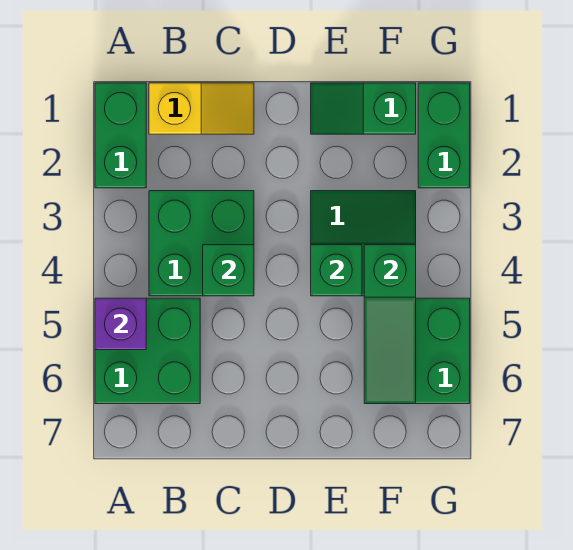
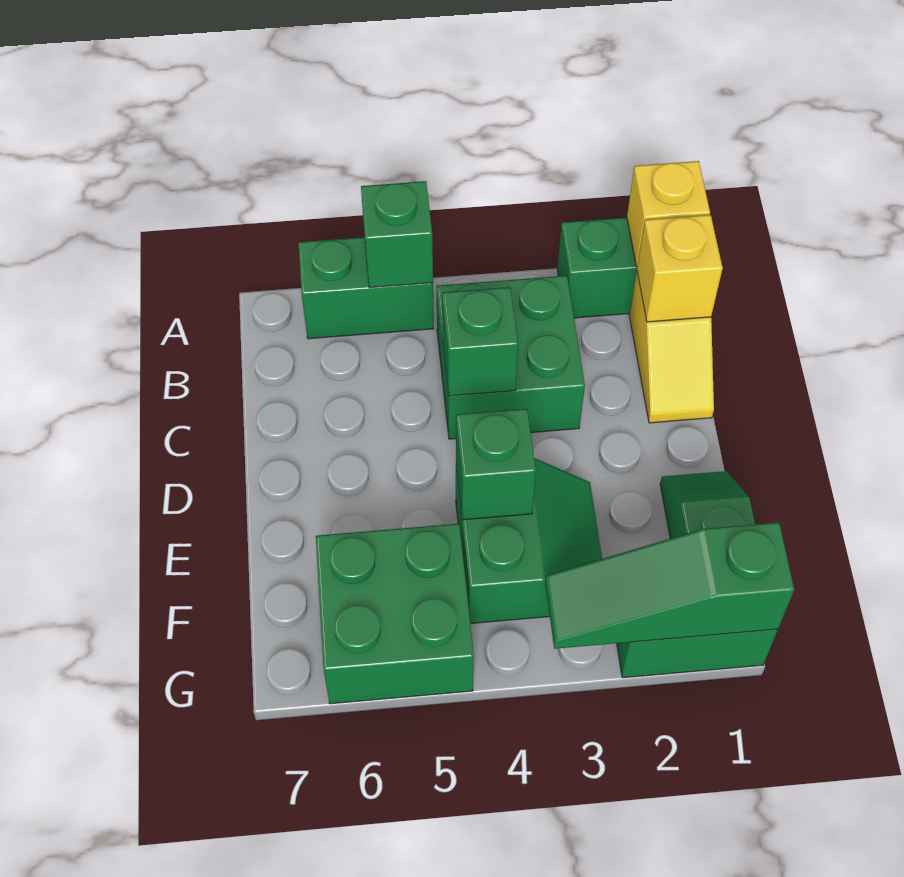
none -> yellow 1x1 brick [627,161,710,267]
green 2x2 brick [95,298,200,404] -> green 1x2 brick [299,237,434,339]
purple 1x1 brick [95,298,146,350] -> green 1x1 brick [361,181,433,288]
none -> yellow 1x1 brick [637,215,723,322]
green 1x3 slope [364,245,416,404] -> green 1x3 slope moved to [545,522,794,649]

